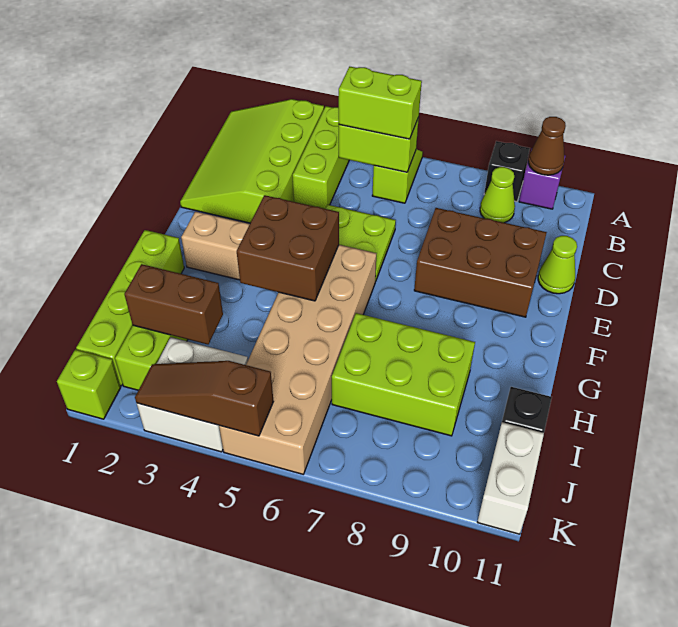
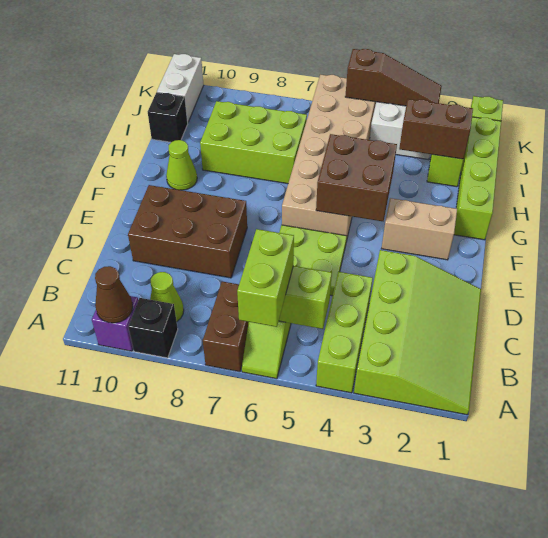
none -> brown 1x2 brick [203,281,249,372]
lime 1x2 brick [339,67,422,139] -> lime 1x2 brick turned to [237,229,294,327]
lime 1x1 cone [538,236,577,294] -> lime 1x1 cone moved to [166,140,197,190]

